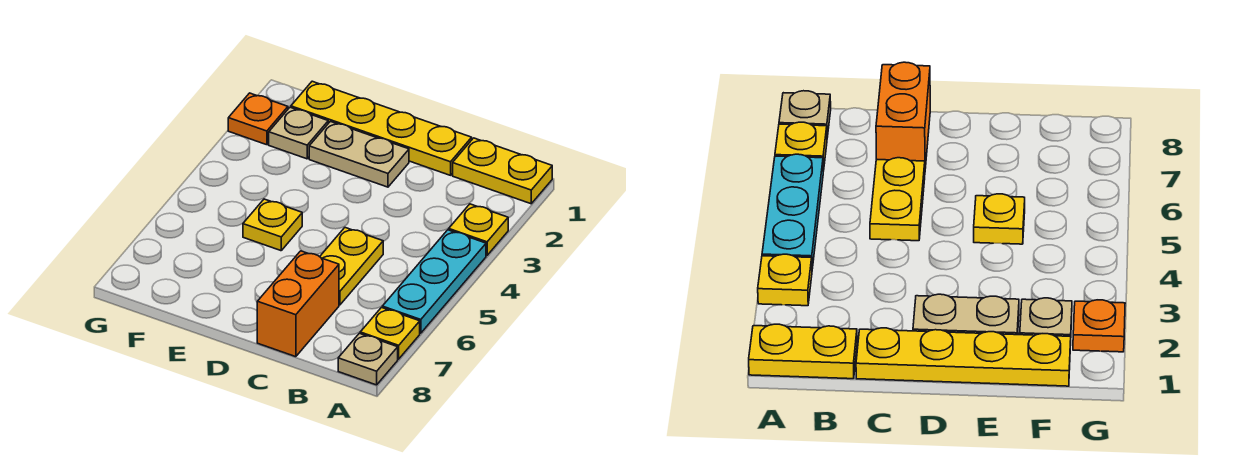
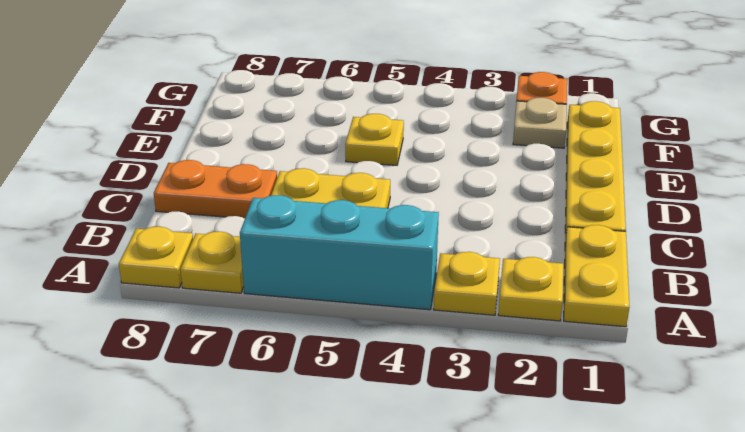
none -> yellow 1x1 plate [498,257,563,321]
cyan 1x3 plate [382,230,486,333] -> cyan 1x3 brick [240,195,439,310]
tan 1x1 plate [338,333,398,385] -> yellow 1x1 plate [119,227,193,288]
orange 1x2 brick [257,251,339,357] -> orange 1x2 plate [154,160,277,219]
tan 1x2 plate [309,121,409,187] -> none

